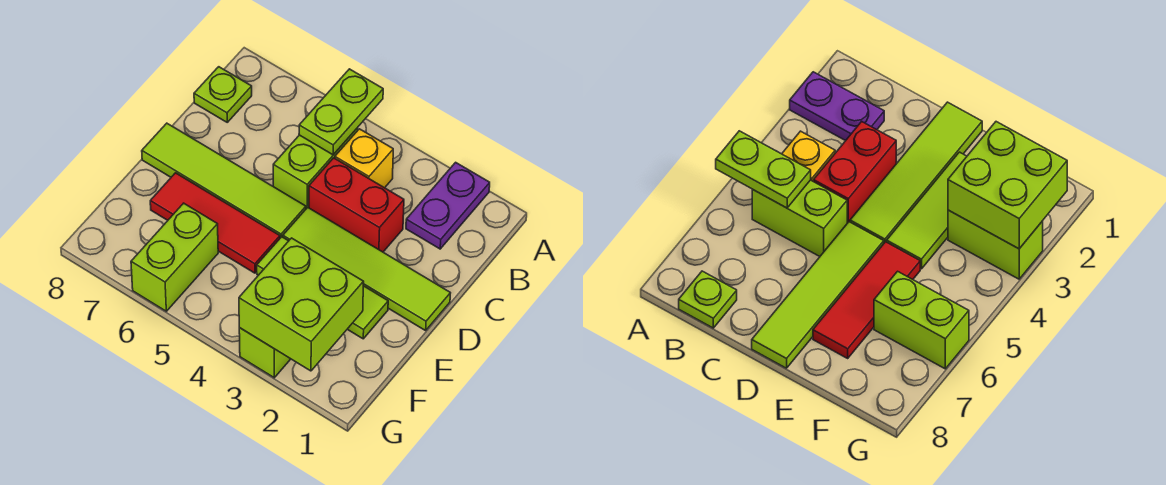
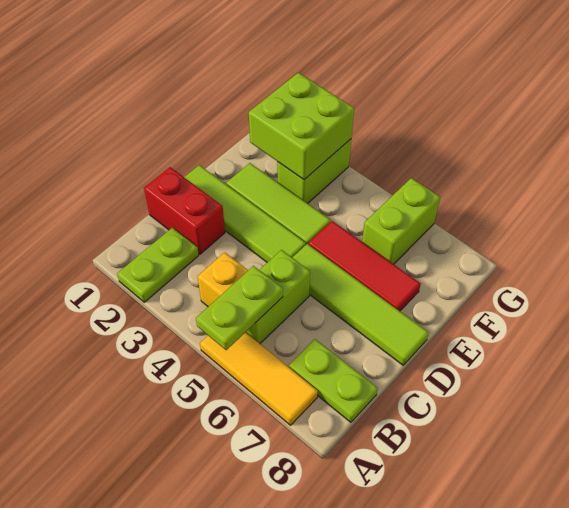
purple 1x2 plate [406,162,490,249] -> lime 1x2 plate [117,228,199,302]
none -> yellow 1x3 tile [200,332,318,425]
lime 1x1 plate [194,67,252,122] -> lime 1x2 plate [289,339,378,422]
red 1x2 brick [309,158,404,252] -> red 1x2 brick moved to [144,167,225,254]

